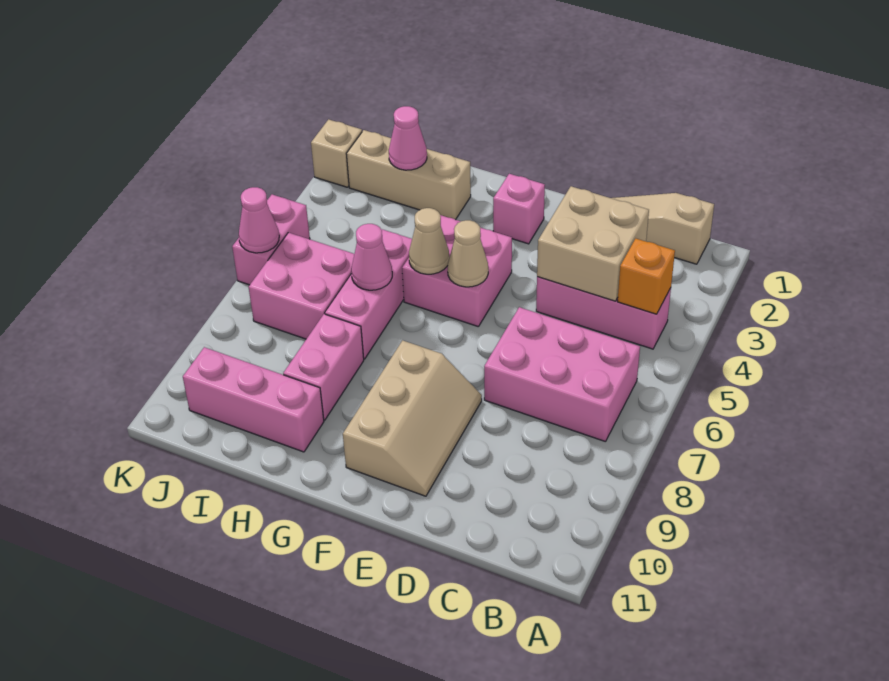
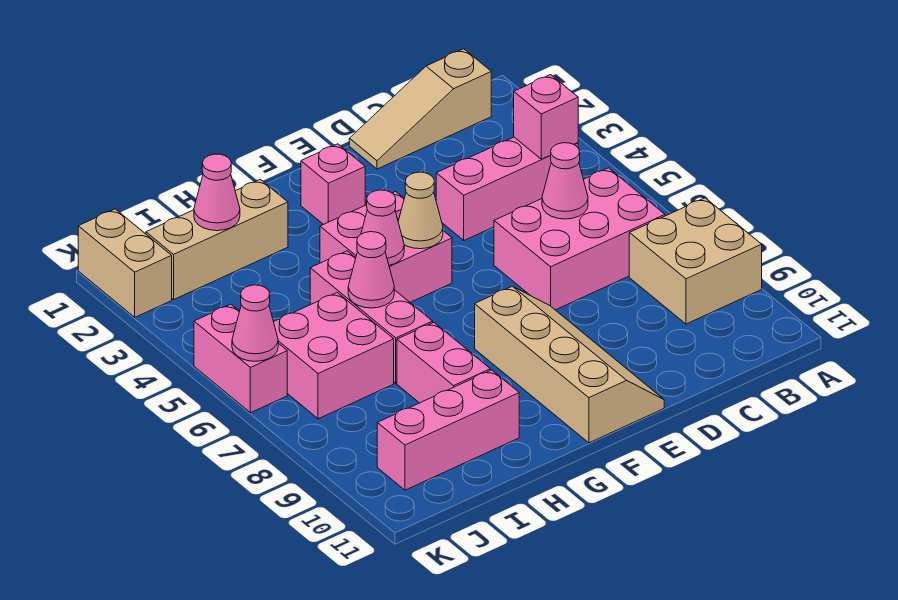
orange 1x1 brick [618,239,675,314] -> pink 1x1 brick [514,75,578,159]
tan 2x2 brick [537,186,649,301] -> tan 2x2 brick moved to [629,198,762,324]
none -> pink 1x1 cone [542,143,588,219]
tan 2x3 slope [343,340,482,496] -> tan 2x4 slope [475,286,664,443]
tan 1x1 cone [409,208,449,274] -> pink 1x1 cone [361,190,404,265]
tan 1x1 brick [311,119,362,187] -> tan 1x2 brick [78,209,172,317]

